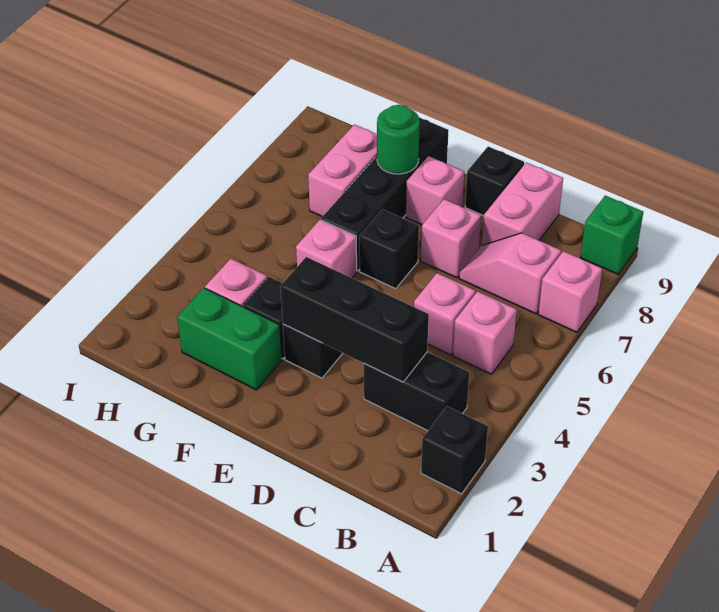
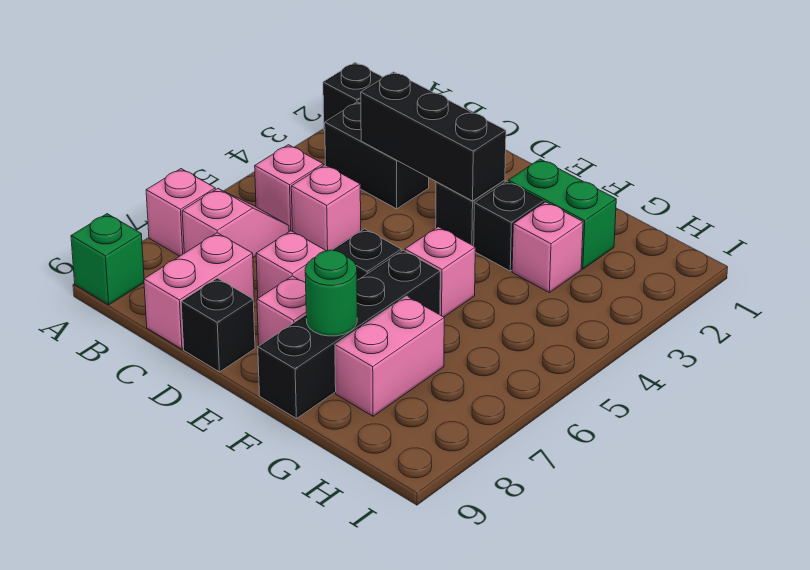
pink 1x2 slope [459,233,561,314] -> pink 1x2 slope turned to [182,189,289,257]

